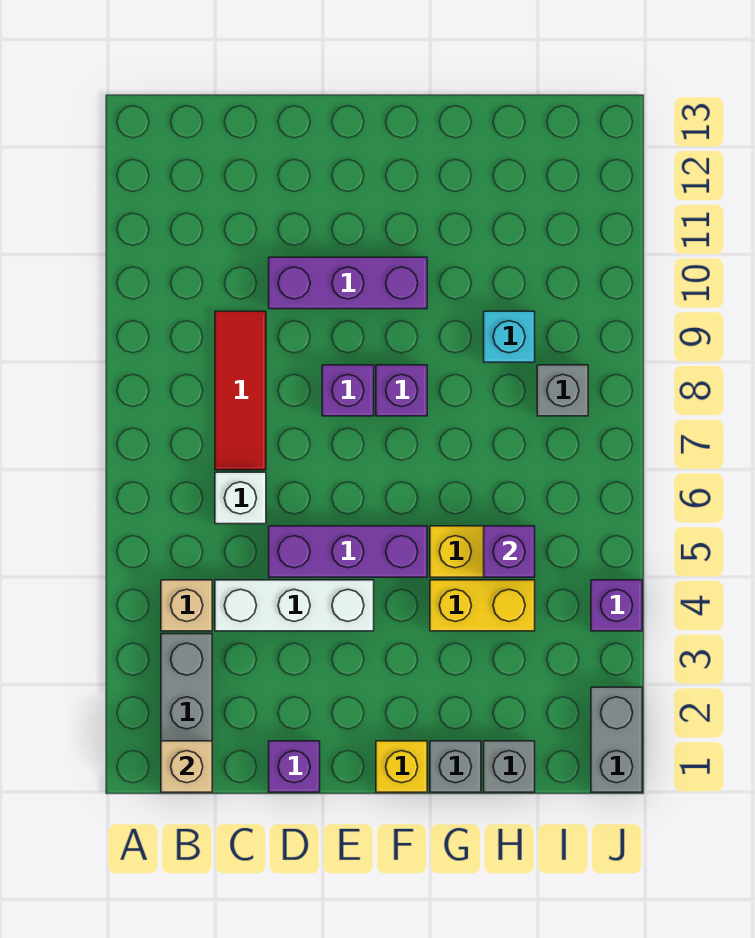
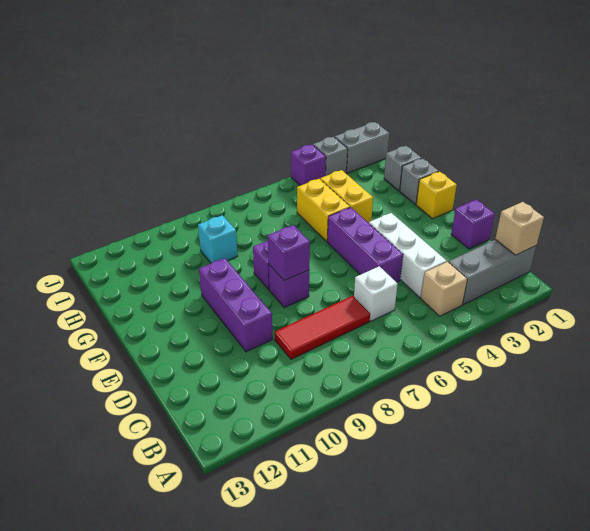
purple 1x1 brick [484,526,535,577] -> purple 1x1 brick moved to [268,225,310,281]
grey 1x1 brick [537,365,588,416] -> grey 1x1 brick moved to [313,137,348,176]

